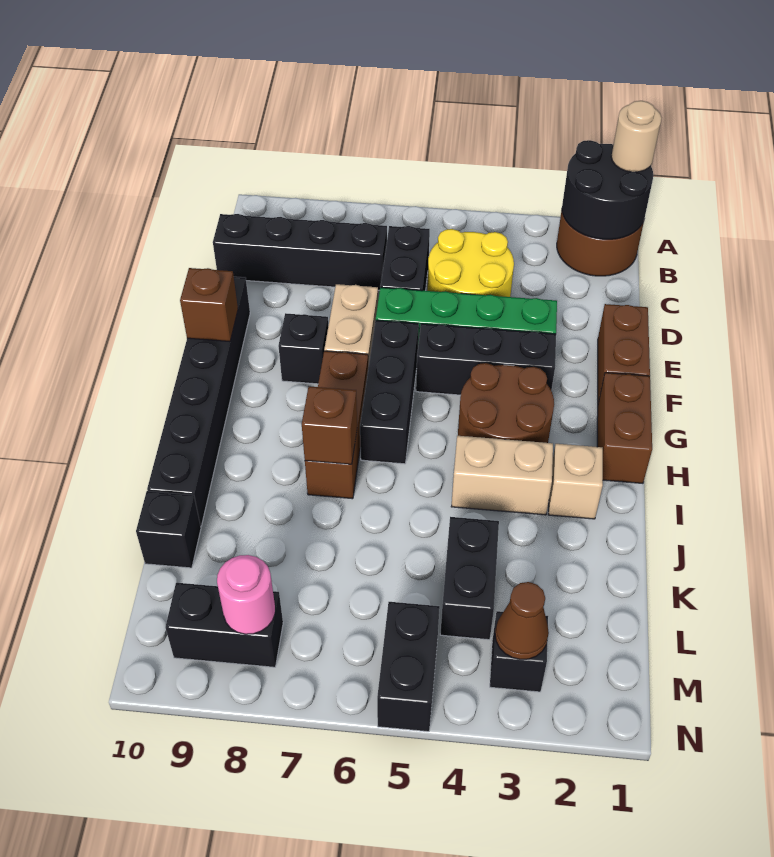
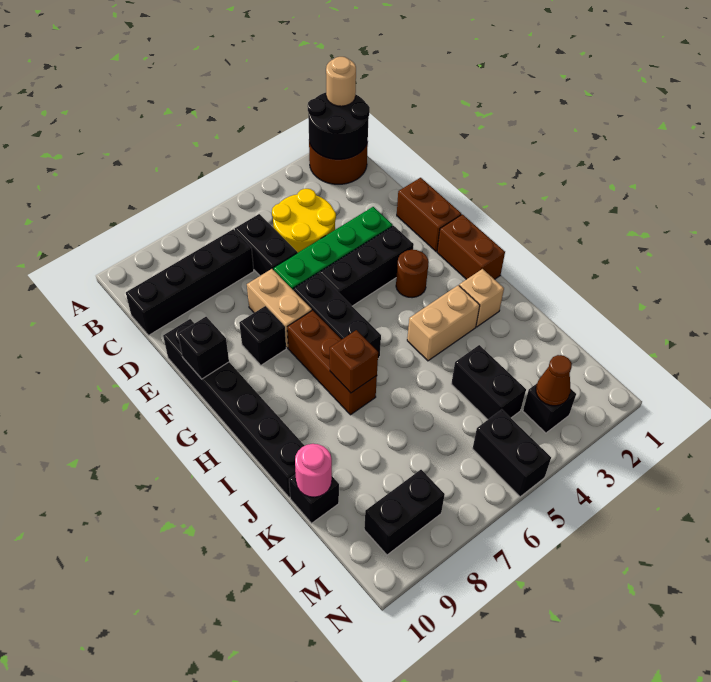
brown 1x1 brick [180,268,238,342] -> black 1x1 brick [178,317,229,379]
brown 2x2 round brick [458,363,554,443] -> brown 1x1 round brick [396,250,429,298]
pink 1x1 round brick [217,555,275,634] -> pink 1x1 round brick moved to [295,444,332,497]

